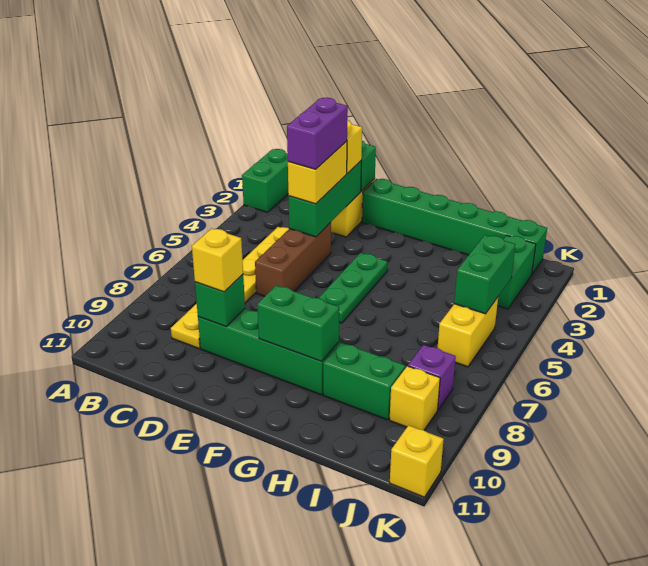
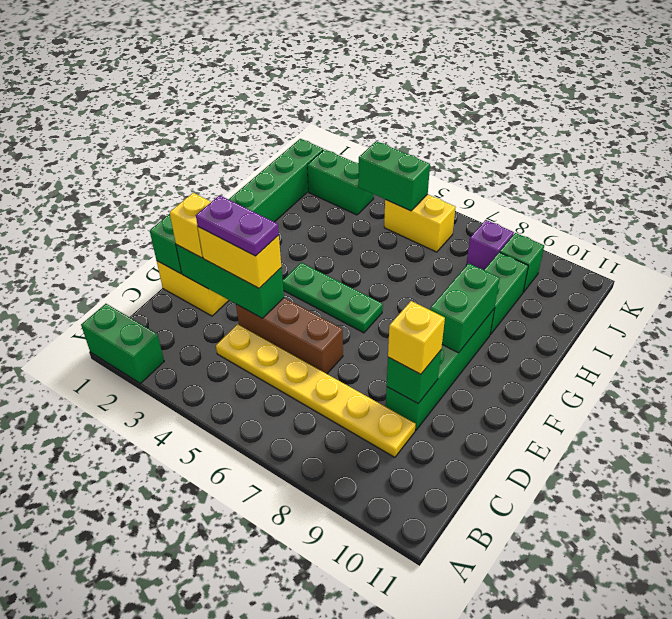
purple 1x2 brick [287,98,348,169] -> purple 1x2 plate [196,195,279,256]
yellow 1x1 brick [390,366,440,430] -> green 1x1 brick [500,233,544,292]
yellow 1x1 brick [390,425,444,497] -> none

